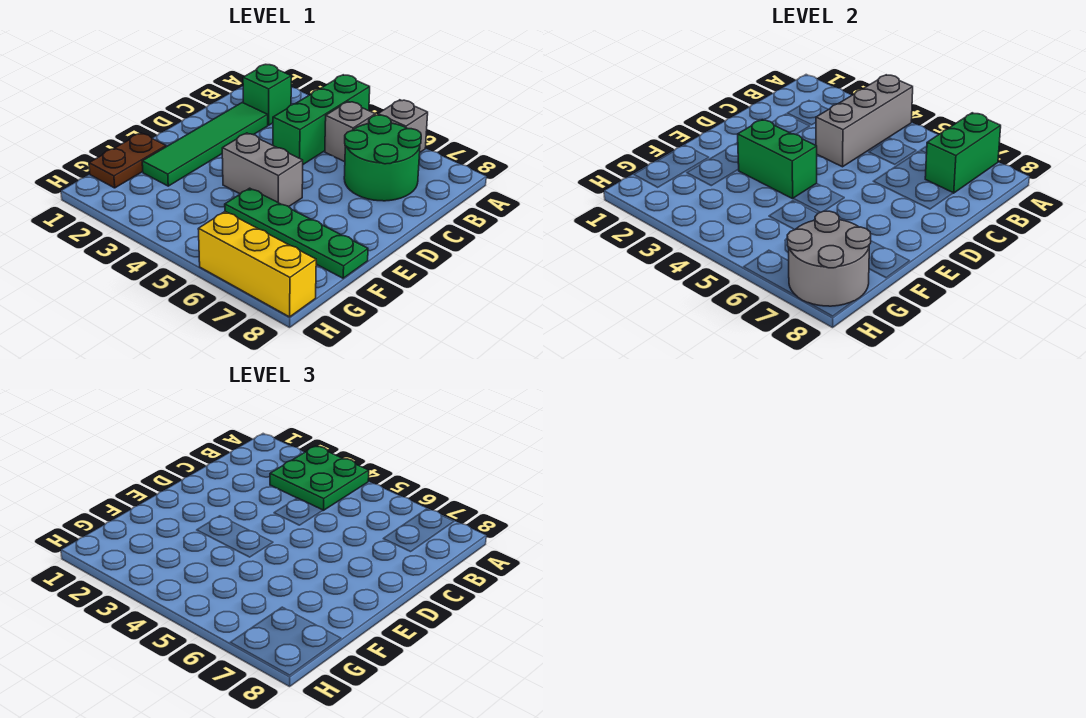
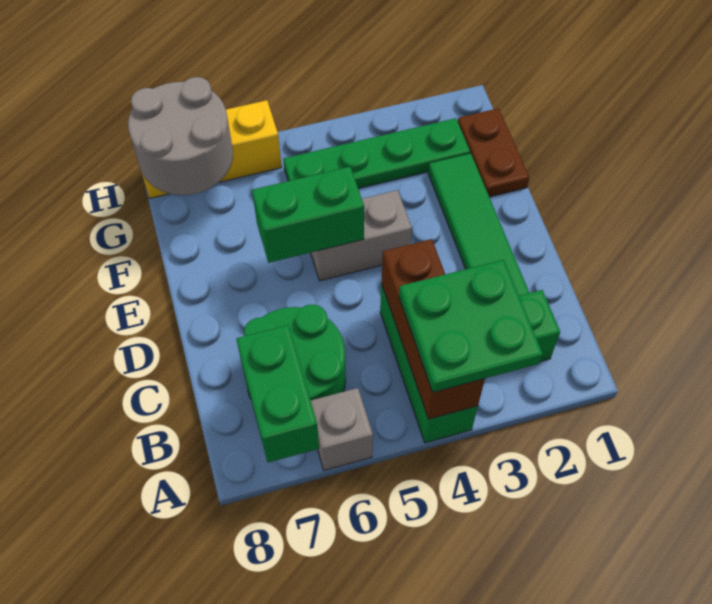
grey 1x3 brick [816,75,913,167] -> brown 1x3 brick [381,239,485,419]
grey 1x1 brick [325,102,375,162] -> none
green 1x2 brick [738,120,817,199] -> green 1x2 brick moved to [252,167,364,263]
green 1x4 plate [225,188,368,278] -> green 1x4 plate moved to [283,118,470,188]

